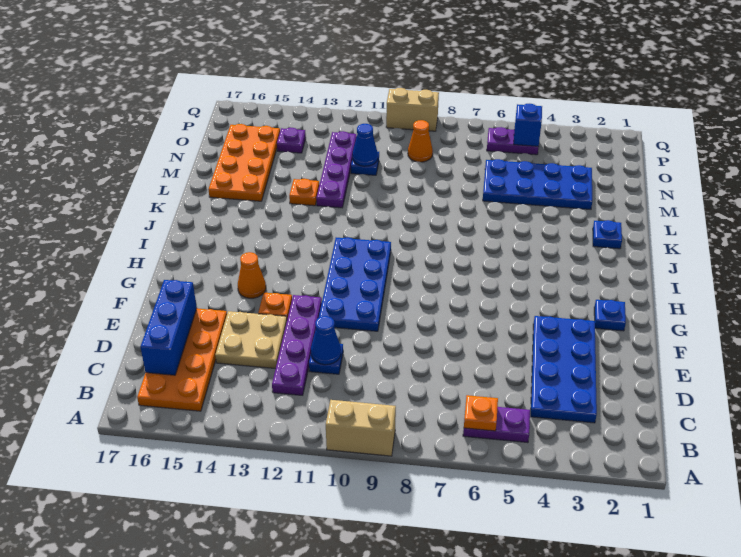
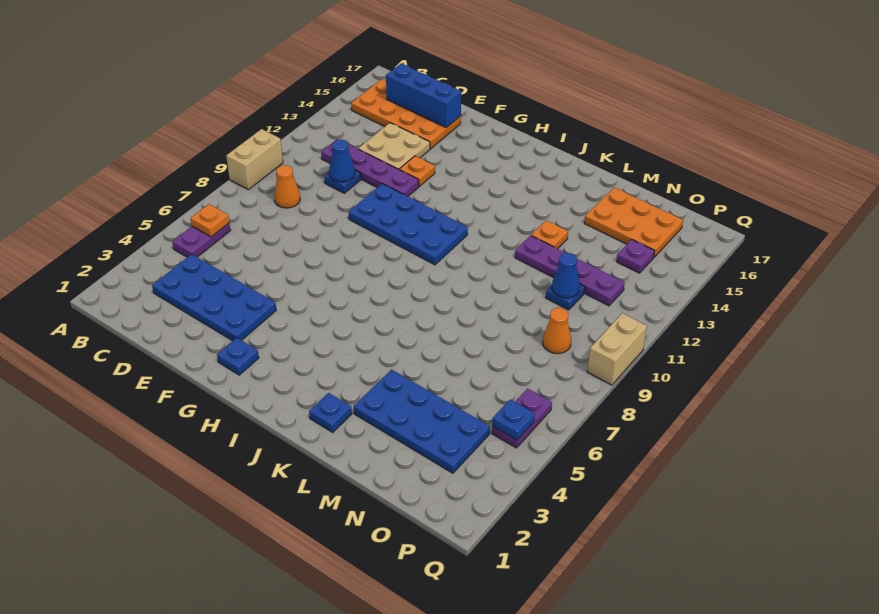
orange 1x1 cone [238,252,266,298] -> orange 1x1 cone moved to [274,165,300,208]
orange 2x4 plate [208,124,280,201] -> orange 2x3 plate [585,188,683,257]
blue 2x4 plate [483,159,592,209] -> blue 2x4 plate turned to [353,370,490,473]
blue 1x1 brick [514,104,542,146] -> blue 1x1 plate [492,400,535,440]

